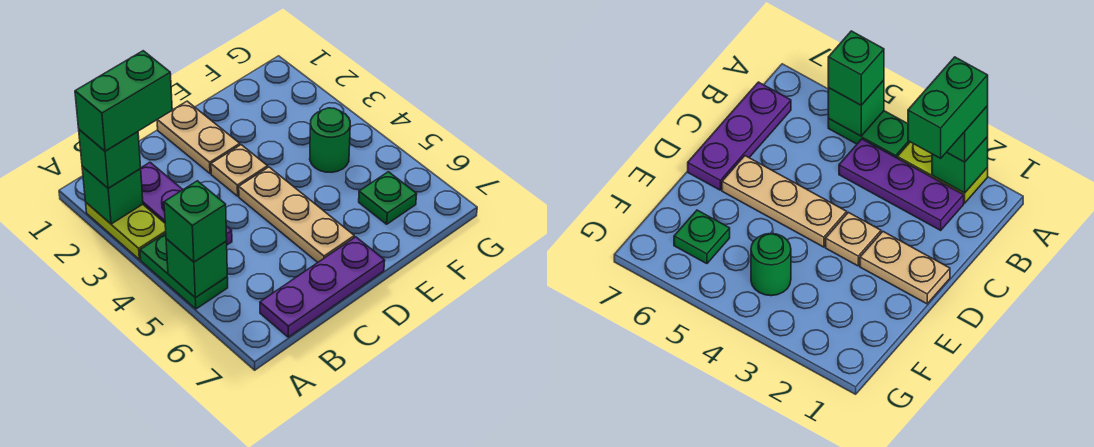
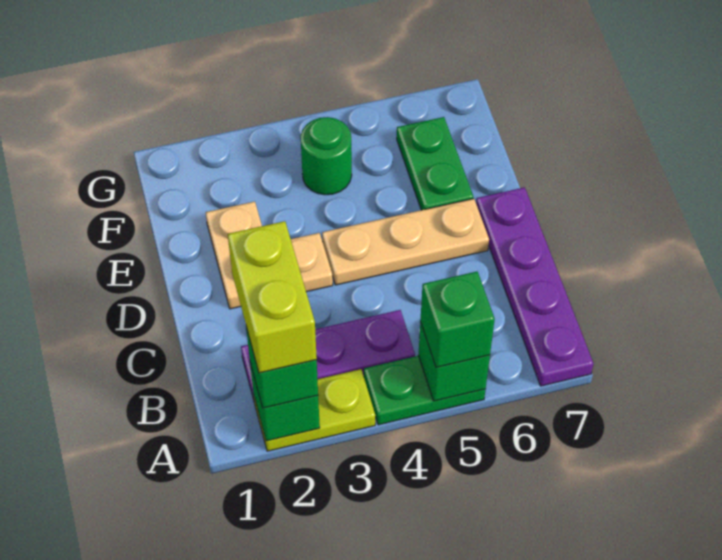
green 1x2 brick [75,51,172,151] -> lime 1x2 brick [228,221,317,373]
purple 1x3 plate [260,237,385,337] -> purple 1x4 plate [476,187,593,386]
tan 1x2 plate [157,101,240,173] -> tan 1x2 plate turned to [206,202,262,309]
green 1x1 plate [359,172,417,224] -> green 1x2 plate [397,117,473,210]

